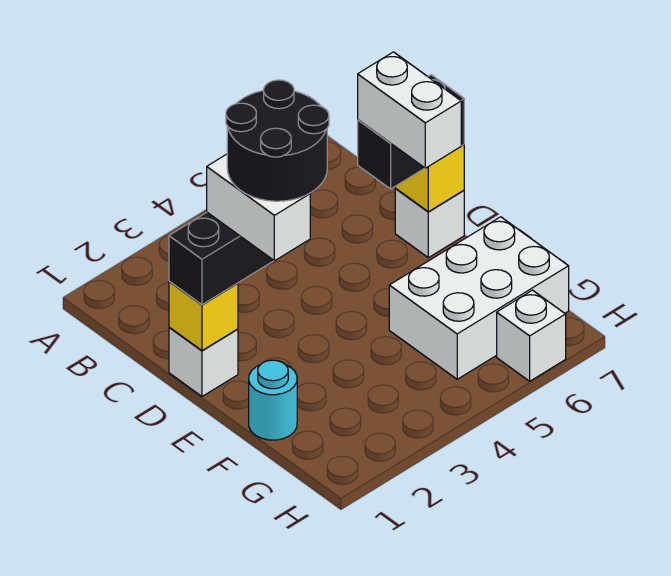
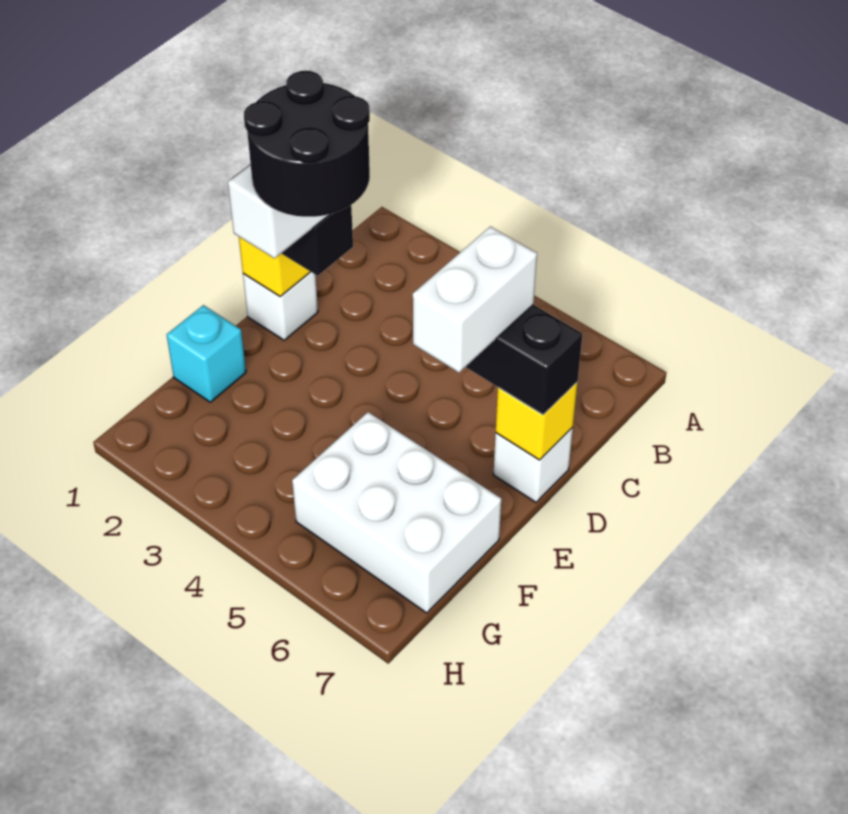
cyan 1x1 round brick [249,360,297,440] -> cyan 1x1 brick [167,305,246,402]
white 1x1 brick [497,290,566,381] -> none

